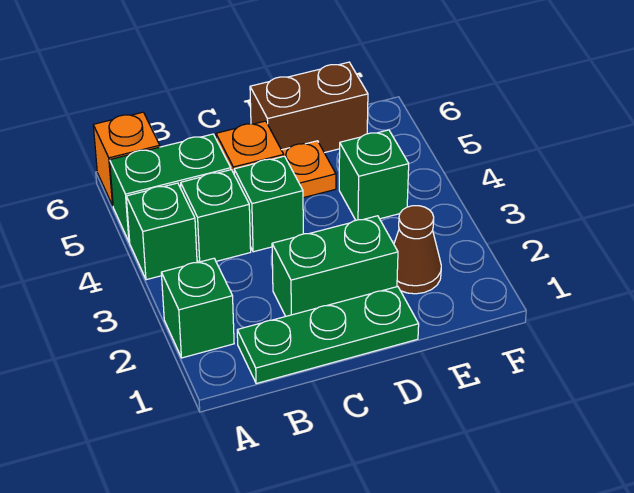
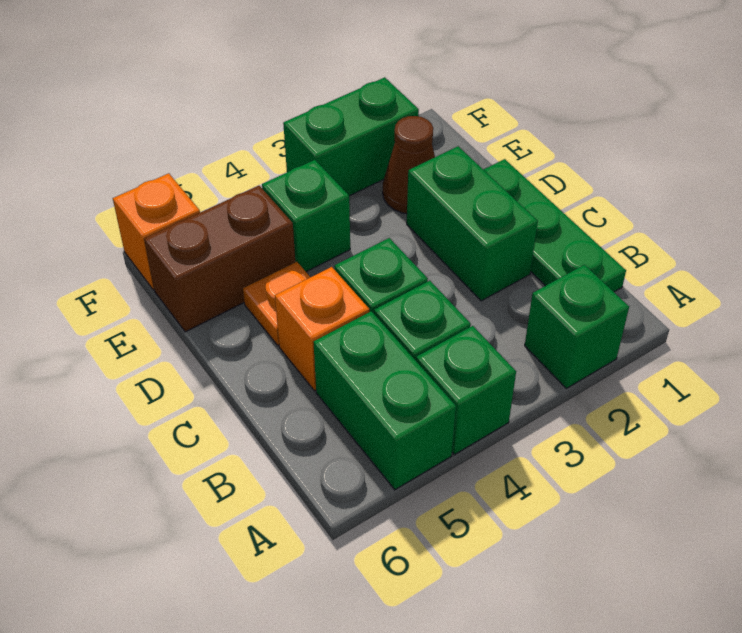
orange 1x1 brick [93,112,160,206] -> orange 1x1 brick moved to [113,173,200,290]
brown 1x2 brick [250,62,368,153] -> brown 1x2 brick turned to [144,186,295,332]
none -> green 1x2 brick [283,77,419,196]

